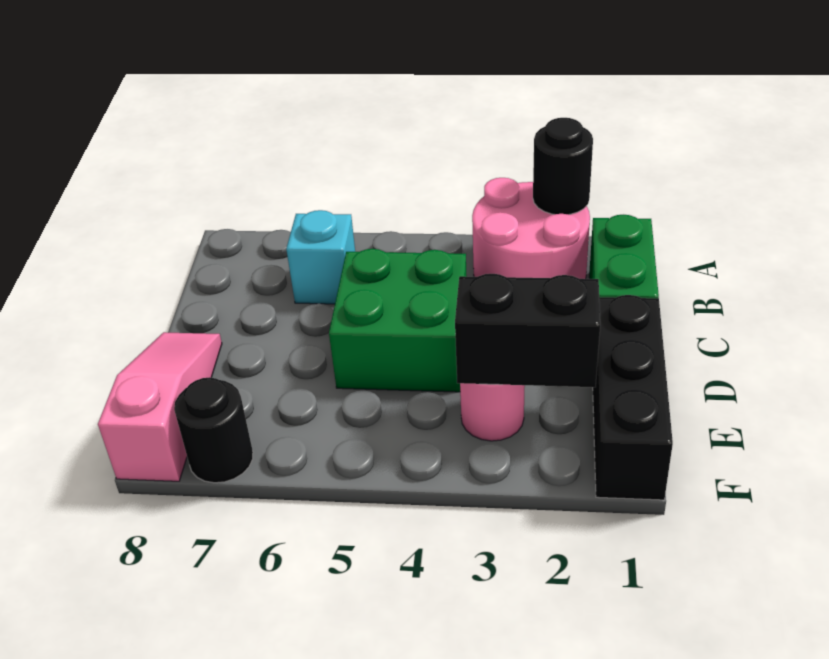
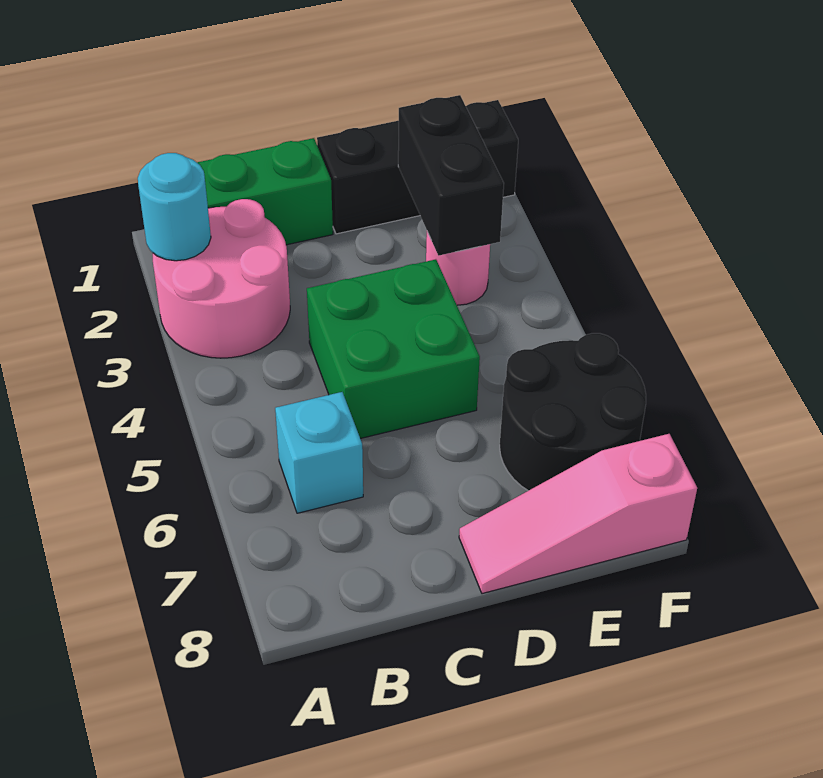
black 1x1 round brick [533,118,593,215] -> cyan 1x1 round brick [138,153,211,261]
black 1x1 round brick [174,377,253,483] -> black 2x2 round brick [500,333,646,491]

